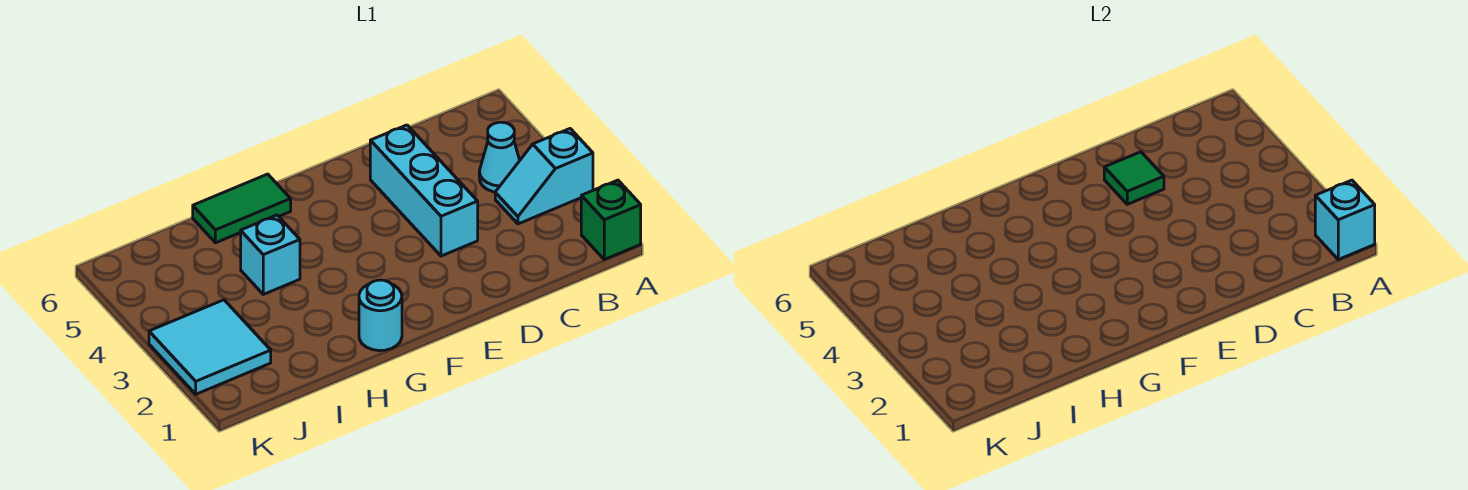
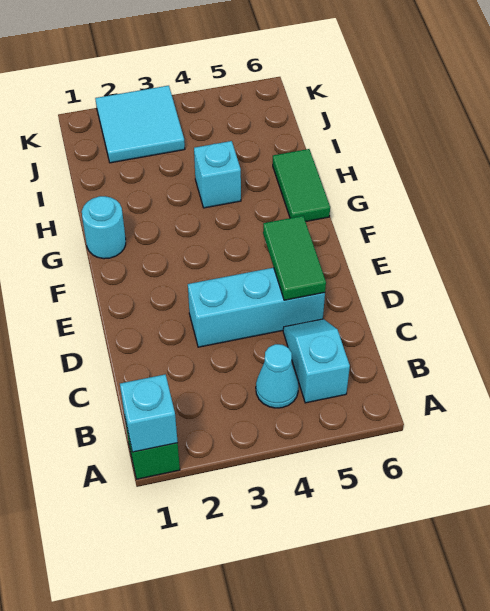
cyan 1x2 slope [495,129,593,224] -> cyan 1x2 slope moved to [283,319,350,403]
green 1x1 tile [1104,152,1164,204] -> green 1x2 tile [263,216,326,300]

